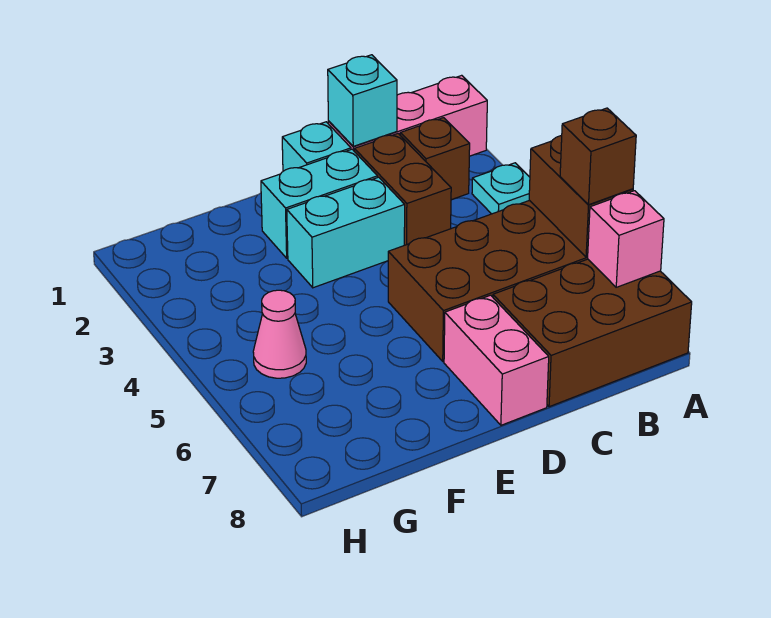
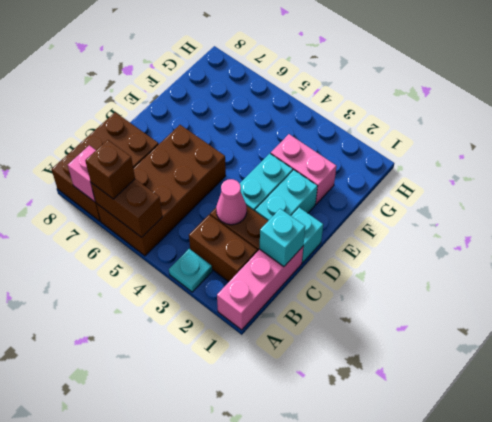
brown 1x1 brick [400,118,470,200] -> brown 1x2 brick [189,215,257,282]
pink 1x2 brick [444,295,549,425] -> pink 1x2 brick moved to [271,134,337,204]
pink 1x1 cone [253,290,306,378] -> pink 1x1 cone moved to [216,179,247,225]

